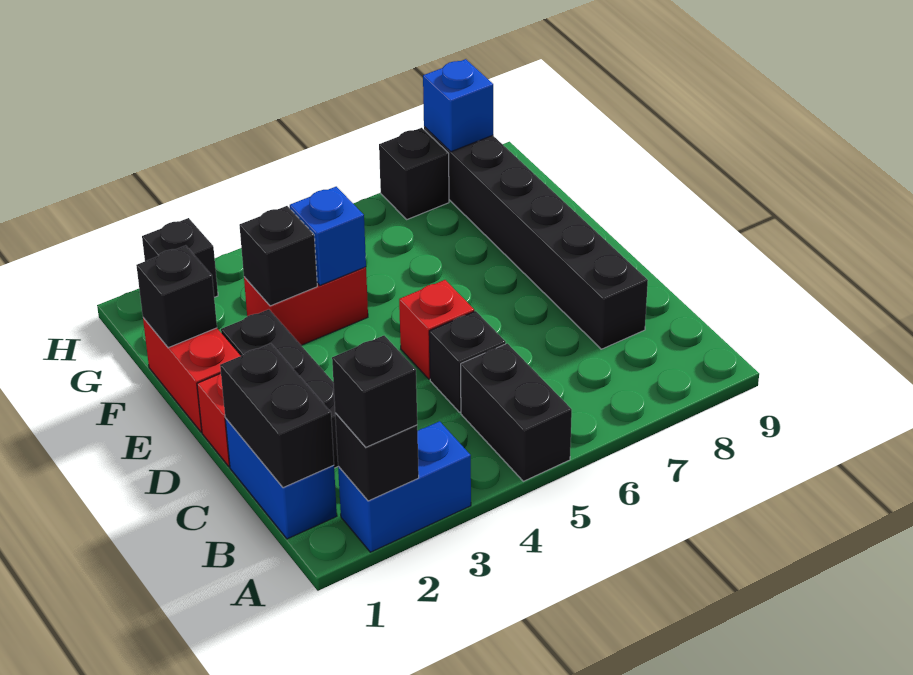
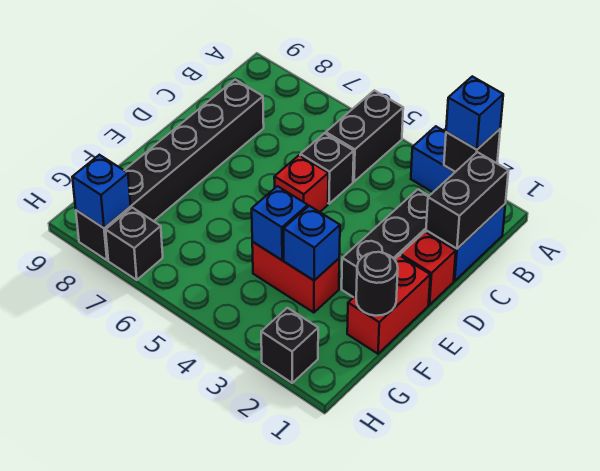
black 1x1 brick [332,336,417,447] -> blue 1x1 brick [446,76,503,150]
black 1x1 brick [136,245,217,348] -> black 1x1 round brick [356,252,398,316]
black 1x1 brick [239,206,317,306] -> blue 1x1 brick [284,206,340,280]

